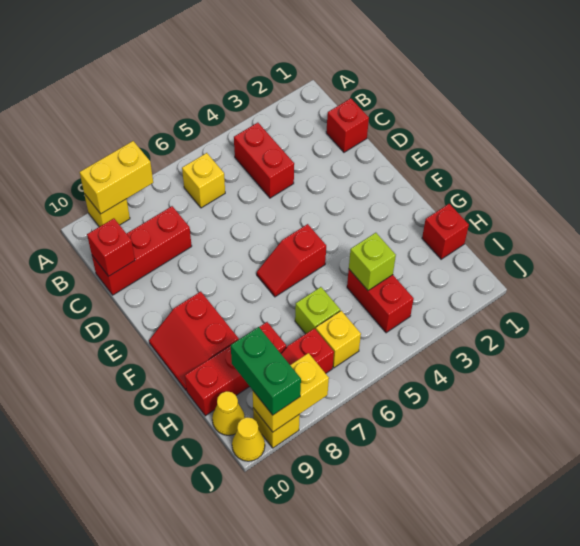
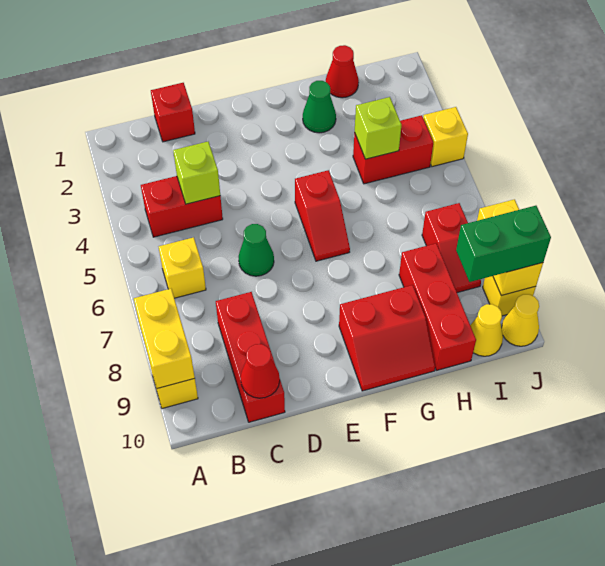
red 1x1 brick [87,218,135,276] -> red 1x1 cone [241,344,280,398]
none -> green 1x1 cone [238,224,274,276]
none -> green 1x1 cone [303,81,336,133]
red 1x1 brick [422,204,469,259] -> red 1x1 cone [326,45,359,98]
lime 1x1 brick [295,287,340,334] -> lime 1x1 brick moved to [173,142,220,204]
yellow 1x1 brick [316,311,361,368] -> yellow 1x1 brick moved to [423,107,468,167]

